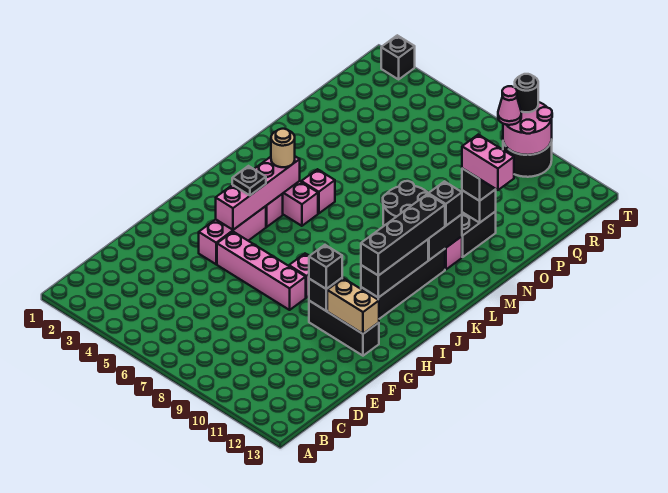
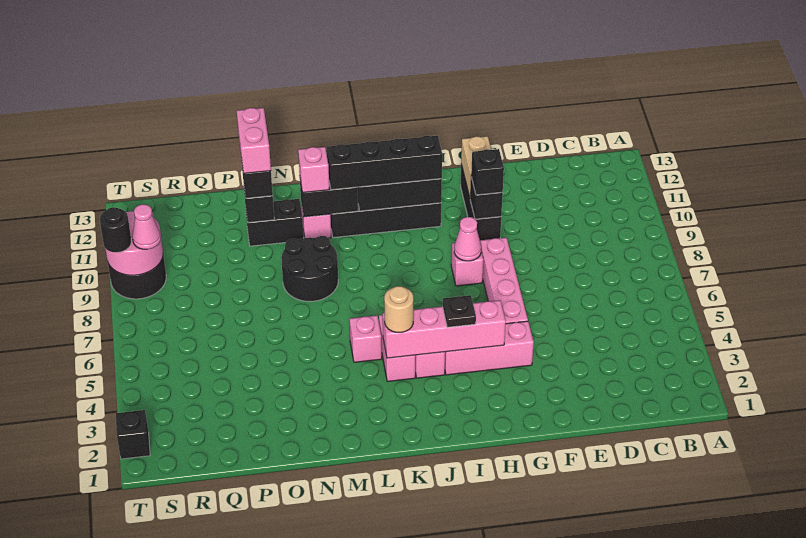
none -> pink 1x1 cone [454,217,481,261]
black 1x1 brick [428,182,462,226] -> pink 1x1 brick [298,147,329,193]

